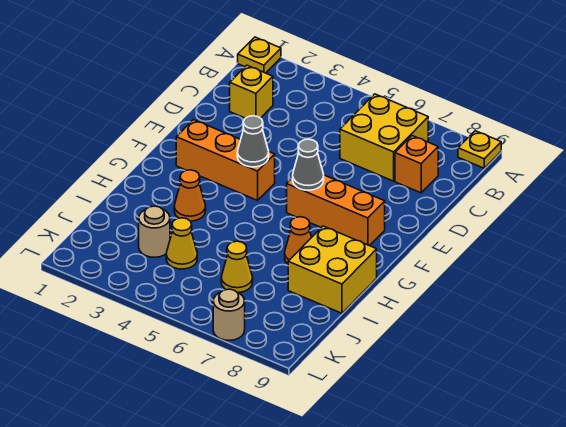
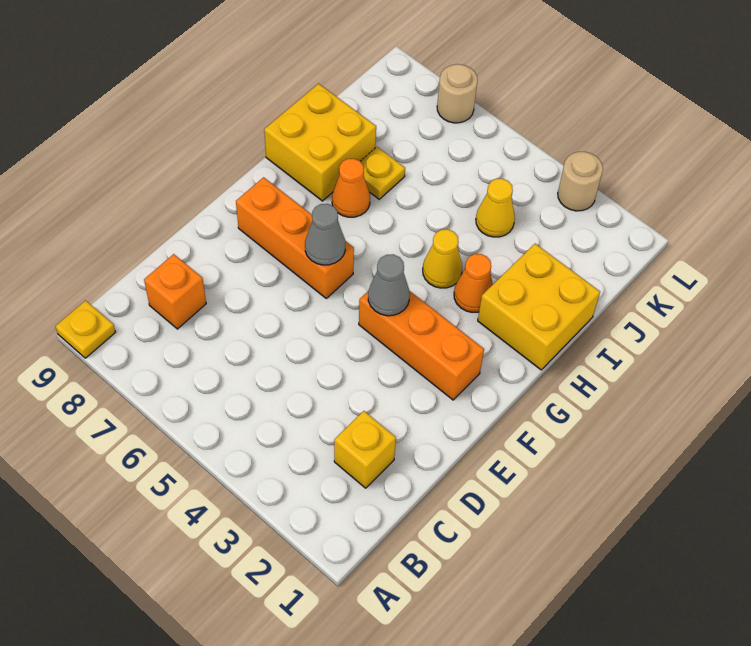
yellow 1x1 plate [238,37,281,73] -> yellow 1x1 plate moved to [360,147,405,199]
yellow 2x2 brick [340,94,428,181] -> yellow 2x2 brick moved to [478,244,600,370]
tan 1x1 round brick [139,206,170,257] -> tan 1x1 round brick moved to [558,152,603,211]
yellow 1x1 cone [221,241,253,293] -> yellow 1x1 cone moved to [423,229,462,288]

